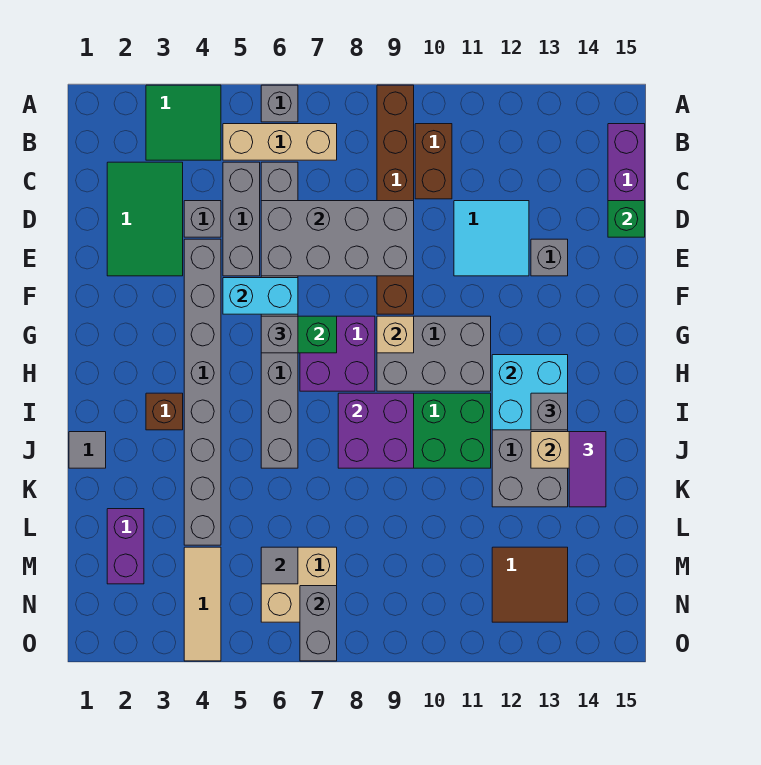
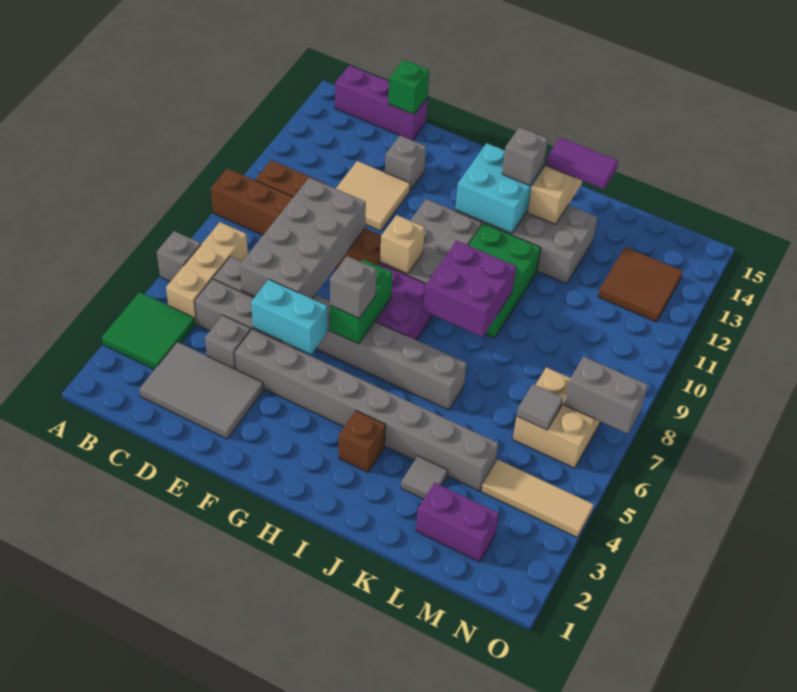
green 2x3 tile [107,162,183,276] -> grey 2x3 tile [139,342,264,439]
cyan 2x2 tile [454,201,529,276] -> tan 2x2 tile [336,161,410,231]
cyan 1x2 brick [223,278,298,314] -> cyan 1x2 brick turned to [251,279,328,354]
grey 1x1 tile [69,432,106,468] -> grey 1x1 tile moved to [401,456,448,499]

